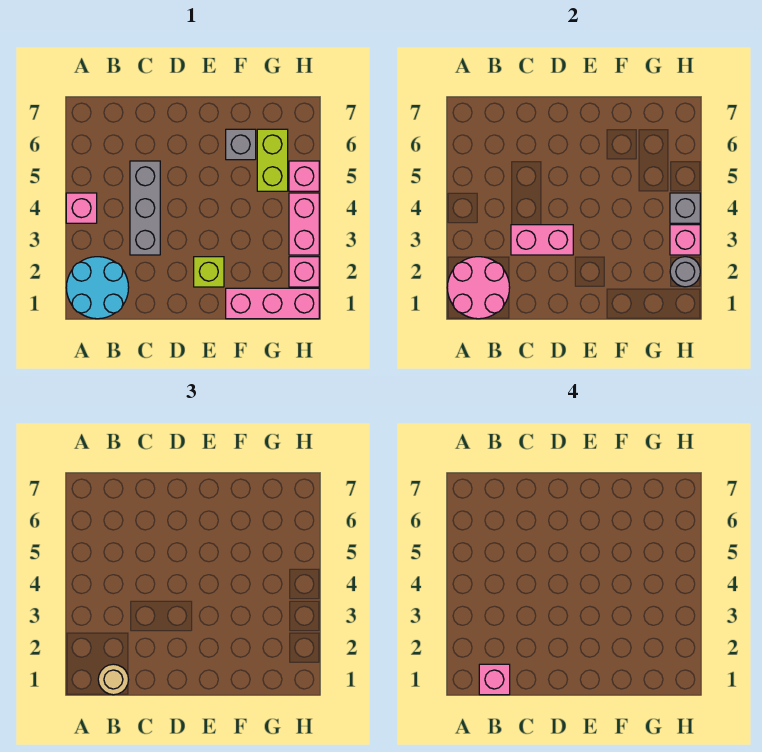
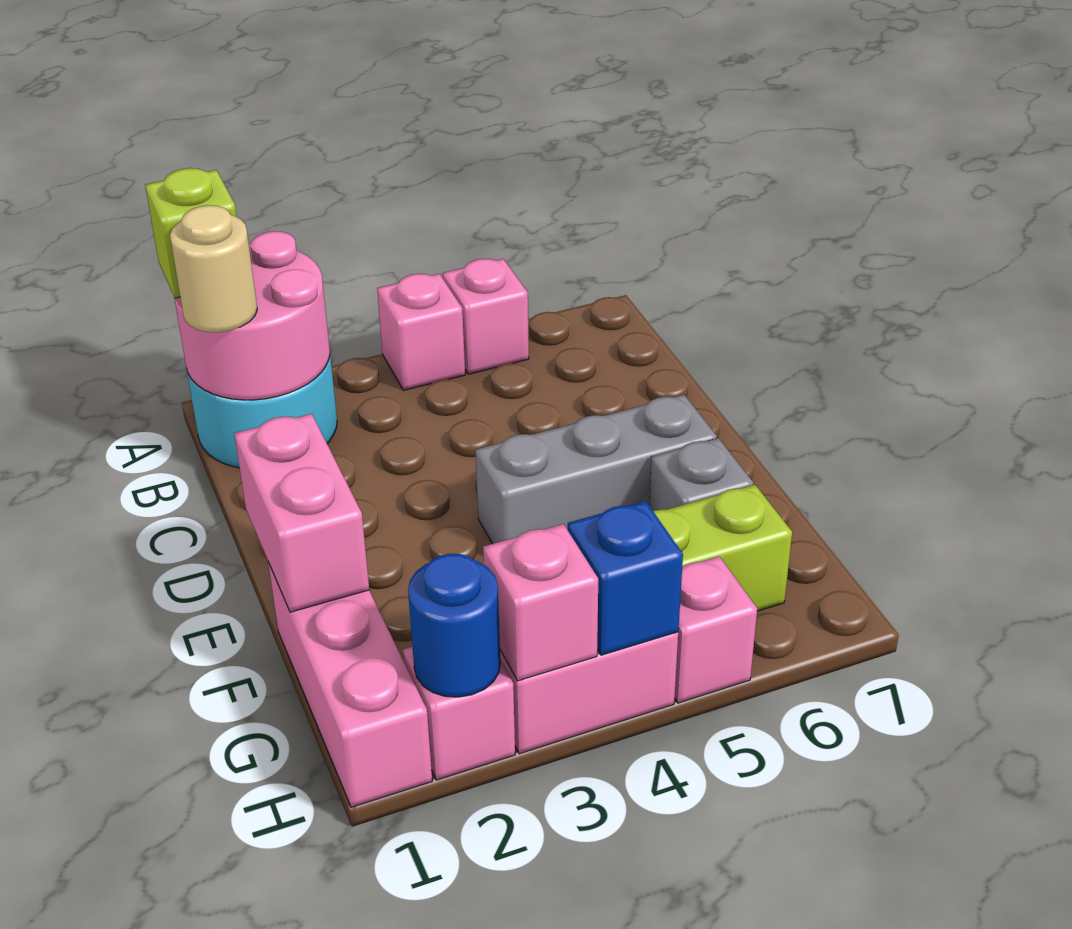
pink 1x1 brick [479,664,510,695] -> pink 1x1 brick moved to [443,259,529,374]
grey 1x3 brick [130,161,160,255] -> grey 1x3 brick moved to [475,395,717,544]
pink 1x2 brick [511,225,573,255] -> pink 1x2 brick moved to [234,414,369,612]
lime 1x1 brick [194,257,224,287] -> lime 1x1 brick moved to [145,168,237,298]
grey 1x1 round brick [670,257,700,287] -> blue 1x1 round brick [408,553,500,697]
grey 1x1 brick [670,193,700,223] -> blue 1x1 brick [568,501,683,655]

